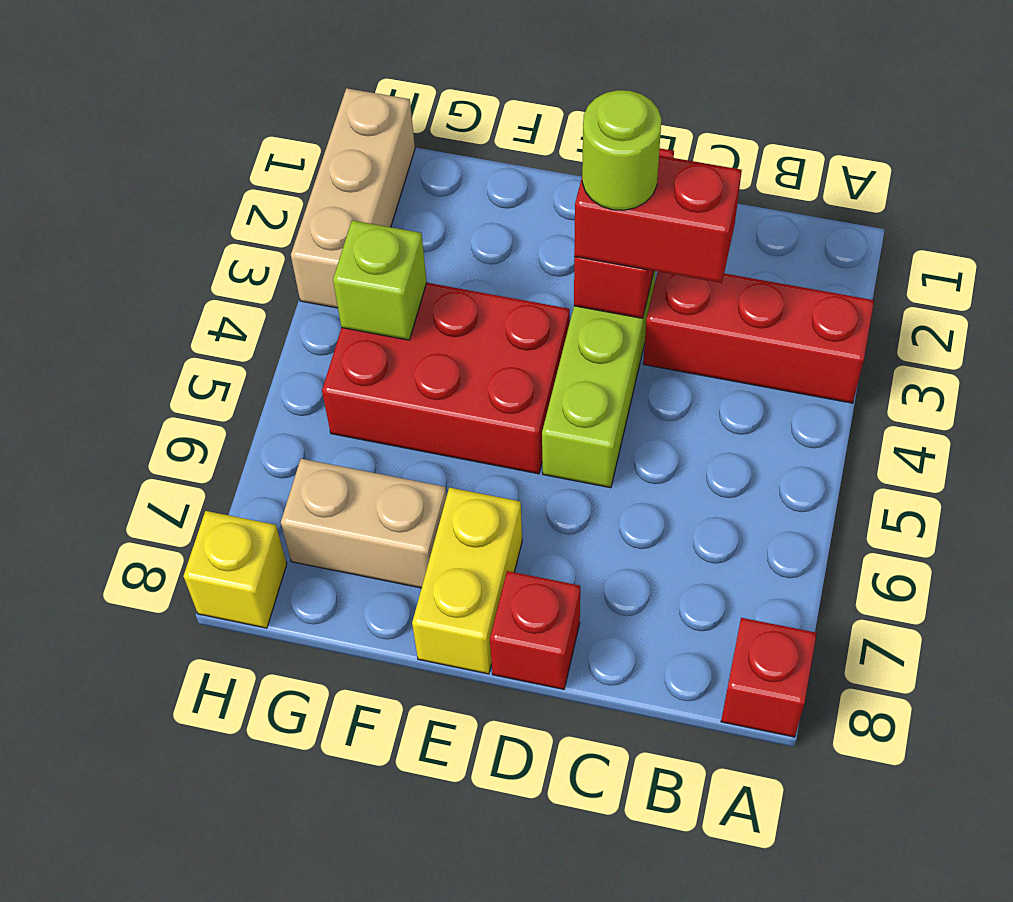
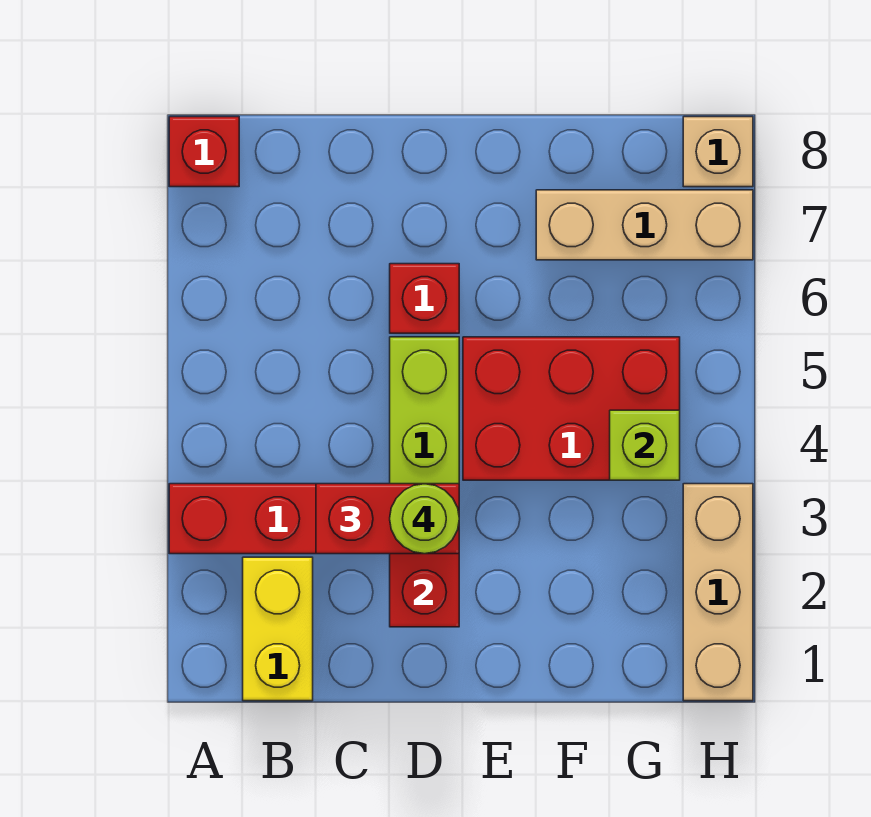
red 1x1 brick [490,571,580,689] -> red 1x1 brick moved to [390,264,459,333]
yellow 1x2 brick [412,488,522,674] -> yellow 1x2 brick moved to [243,557,313,701]
tan 1x2 brick [281,459,447,588] -> tan 1x3 brick [536,190,753,260]
yellow 1x1 brick [184,511,287,628] -> tan 1x1 brick [683,117,753,187]

